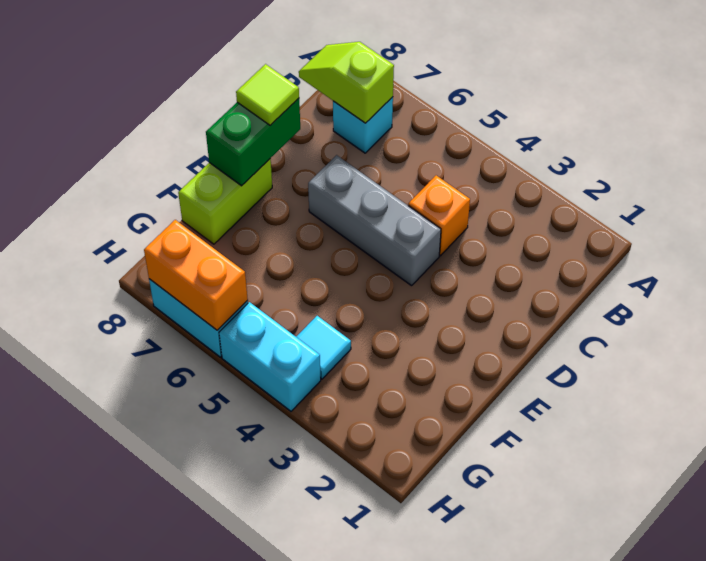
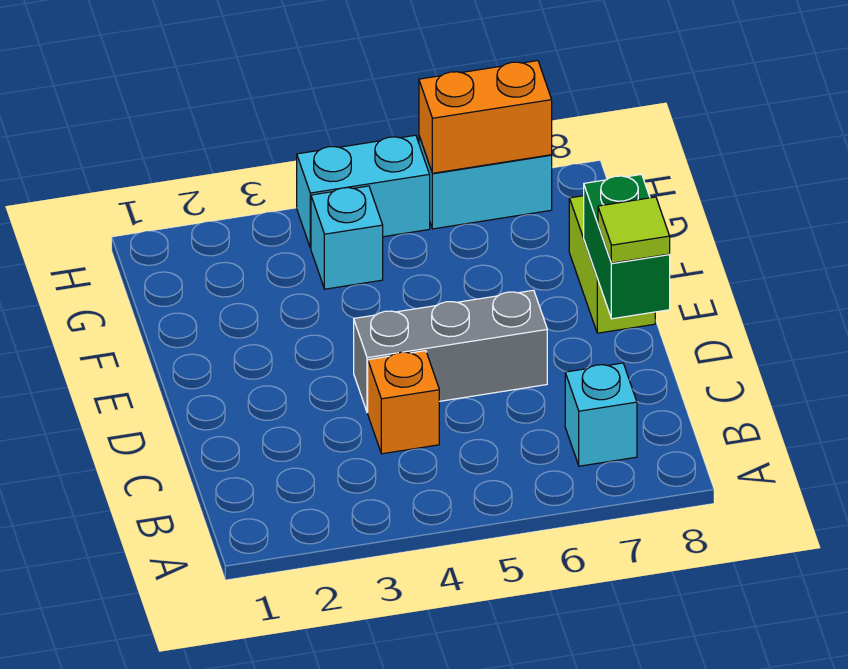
lime 1x2 slope [299,42,394,123] -> none
cyan 1x1 tile [296,316,351,379] -> cyan 1x1 brick [311,186,383,289]

